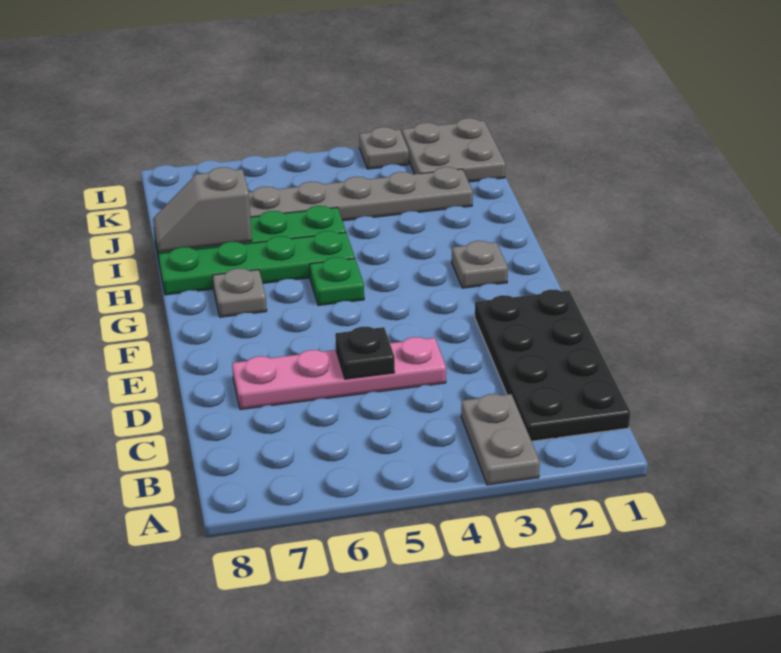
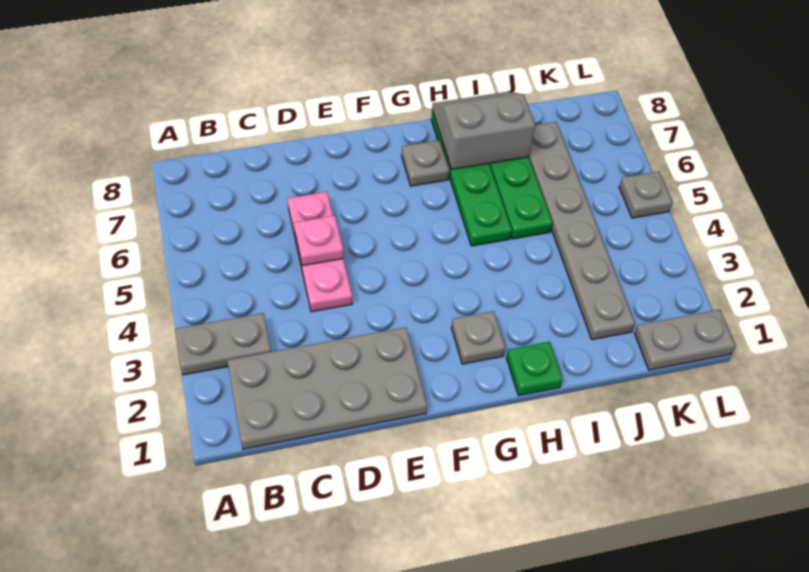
black 2x4 plate [475,289,630,441] -> grey 2x4 plate [227,327,427,449]
pink 1x4 plate [232,337,446,410] -> pink 1x3 plate [288,192,352,312]
black 1x1 plate [335,327,395,379] -> pink 1x1 plate [294,216,344,266]
green 1x1 plate [310,257,364,305] -> green 1x1 plate moved to [506,342,563,396]
grey 1x2 slope [153,167,252,252] -> grey 2x2 slope [432,92,535,170]
grey 2x2 plate [402,118,506,182] -> grey 1x2 plate [635,310,736,370]
grey 1x1 plate [359,127,409,169] -> grey 1x1 plate moved to [619,171,673,218]

